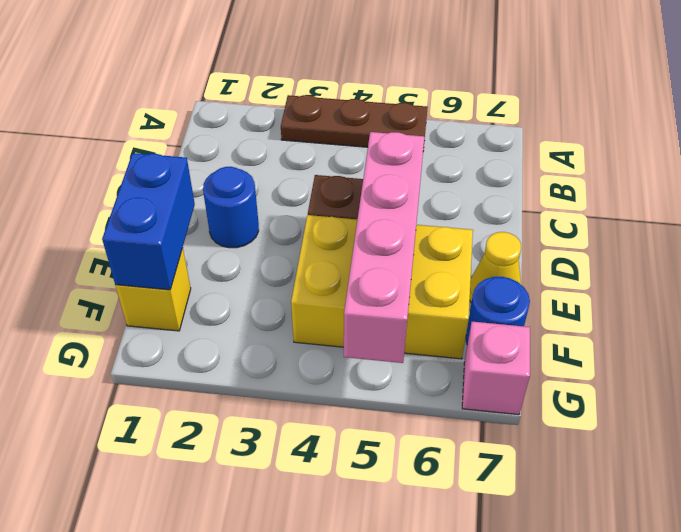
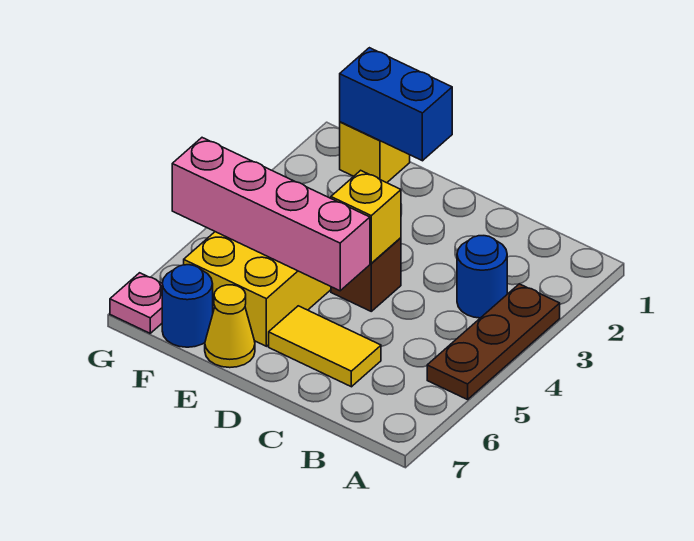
none -> yellow 1x2 tile [269,306,381,387]
blue 1x1 round brick [203,167,259,248] -> blue 1x1 round brick moved to [457,236,507,318]
none -> yellow 1x1 brick [331,170,401,263]
pink 1x1 brick [462,322,530,415] -> pink 1x1 plate [110,273,162,333]

